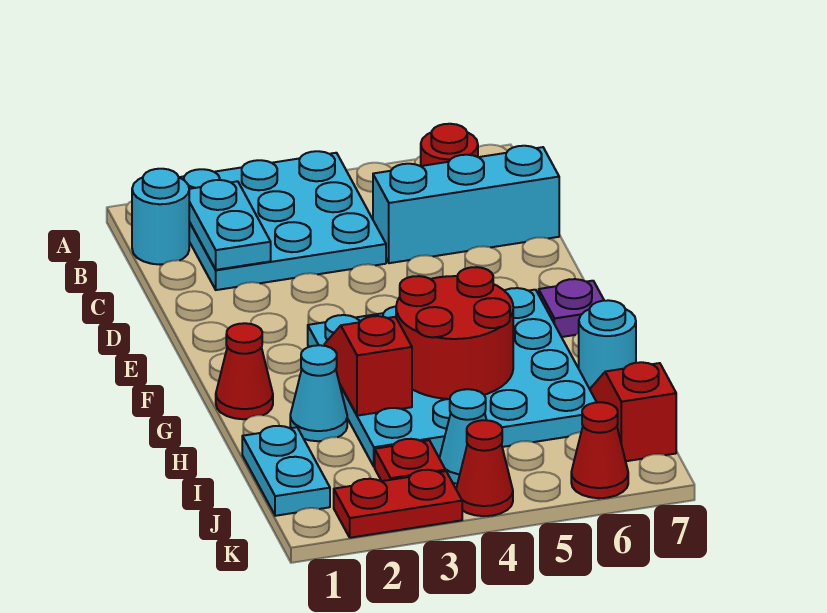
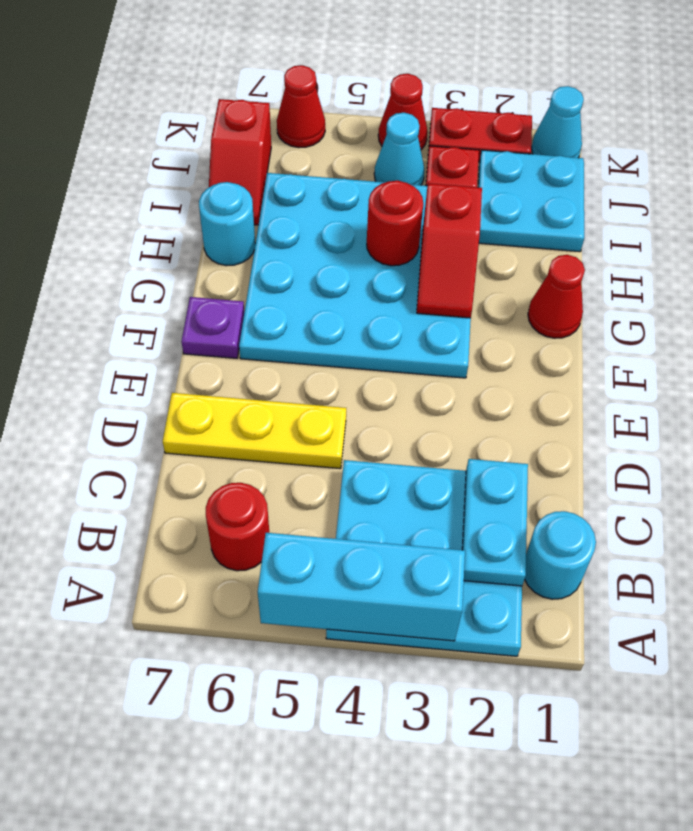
cyan 1x3 brick [373,146,559,263] -> cyan 1x3 brick moved to [258,533,465,641]
none -> yellow 1x3 plate [163,393,346,469]
red 2x2 round brick [396,267,513,399] -> red 1x1 round brick [367,181,423,266]
cyan 1x1 cone [290,345,347,441] -> cyan 1x1 cone moved to [531,86,584,158]
cyan 1x2 plate [242,426,330,516] -> cyan 2x2 plate [478,150,584,252]

